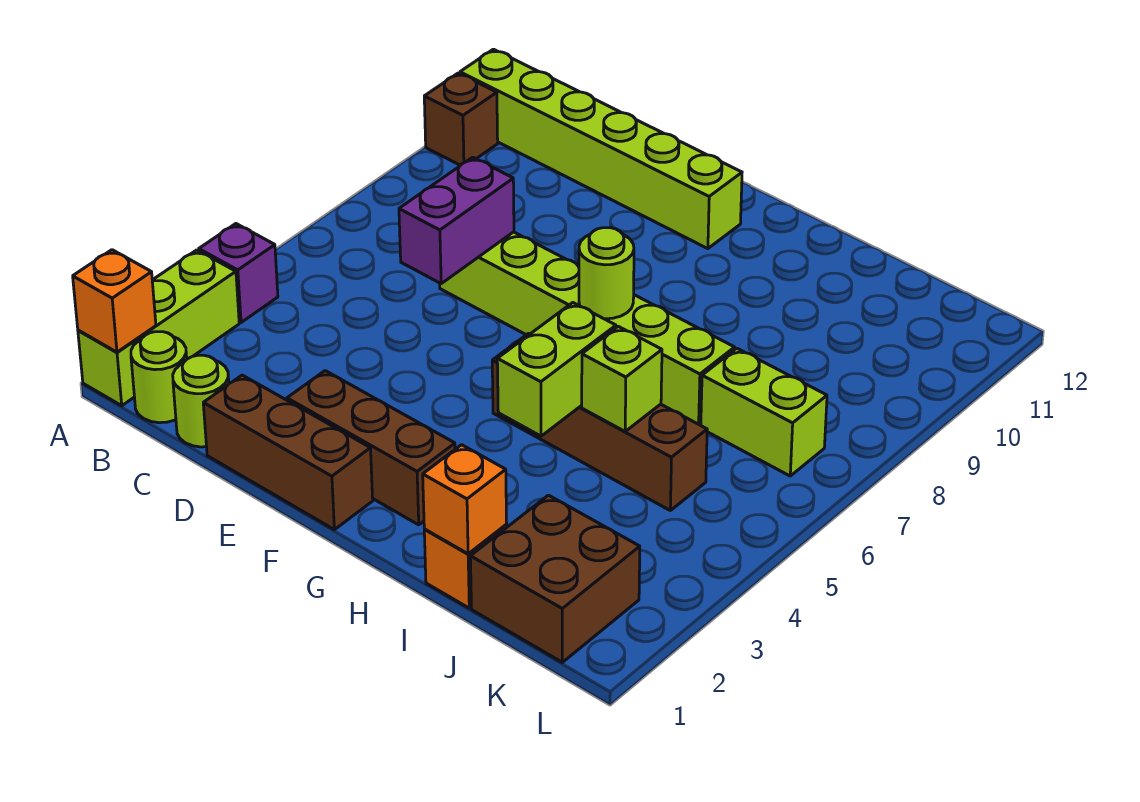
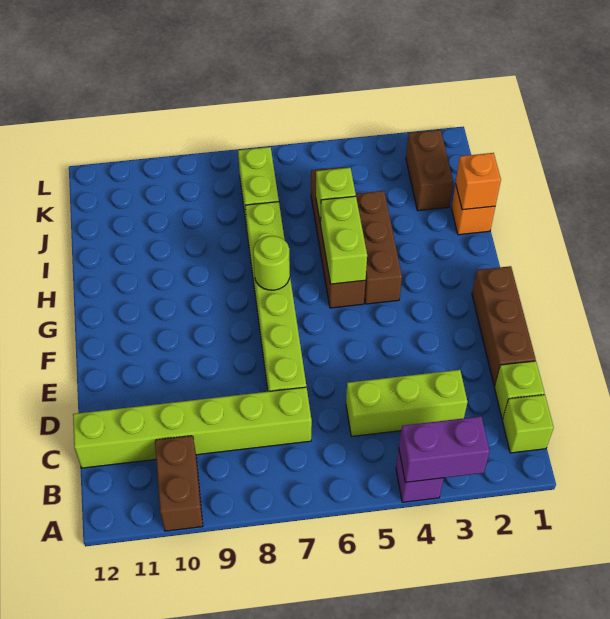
lime 1x3 brick [78,250,239,406] -> lime 1x3 brick moved to [346,370,468,436]
orange 1x1 brick [73,250,156,352] -> none
brown 1x1 brick [424,73,498,165] -> brown 1x2 brick [155,436,203,531]
lime 1x6 brick [460,49,742,249] -> lime 1x6 brick turned to [73,387,312,468]
lime 1x1 round brick [131,332,187,423] -> lime 1x1 brick [502,395,554,453]
lime 1x1 round brick [173,355,229,447] -> lime 1x1 brick [494,361,544,419]
purple 1x2 brick [399,157,514,283] -> purple 1x2 brick moved to [399,416,490,482]
brown 1x3 brick [287,371,455,525] -> brown 1x3 brick moved to [356,191,402,304]
lime 1x2 brick [497,303,616,436] -> lime 1x2 brick turned to [320,196,367,284]
brown 2x2 brick [470,495,640,662] -> brown 1x2 brick [406,130,453,211]

